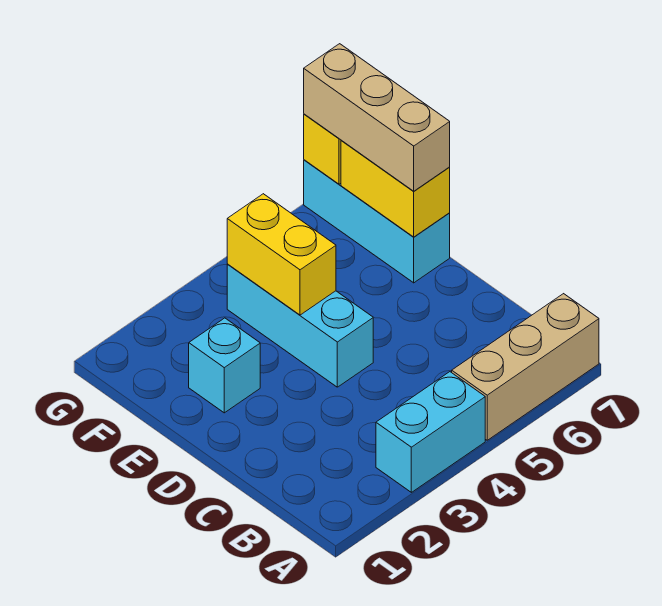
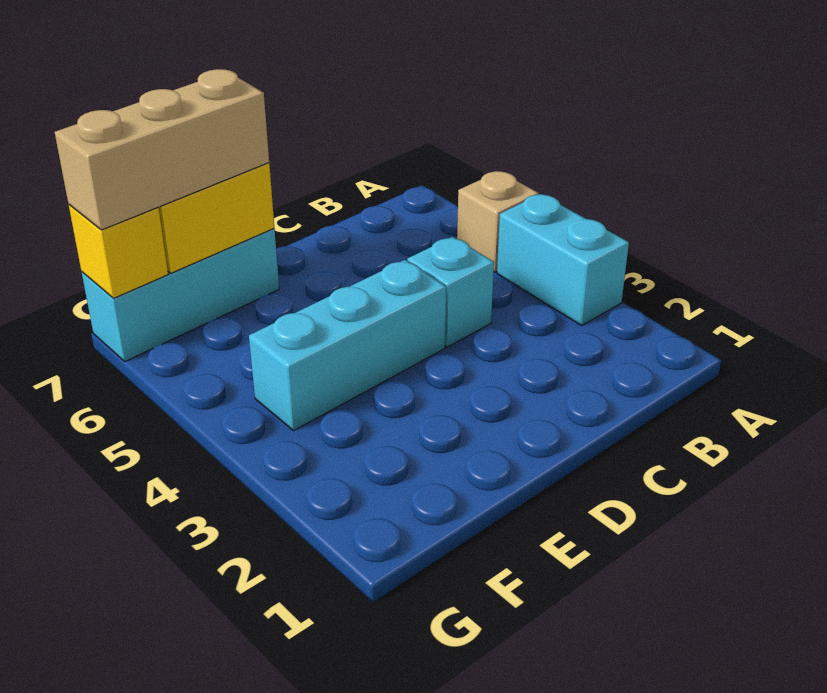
tan 1x3 brick [452,294,599,440] -> tan 1x1 brick [457,171,539,272]
cyan 1x1 brick [189,318,260,413] -> cyan 1x1 brick moved to [407,237,494,347]
yellow 1x2 brick [227,194,336,315] -> none

